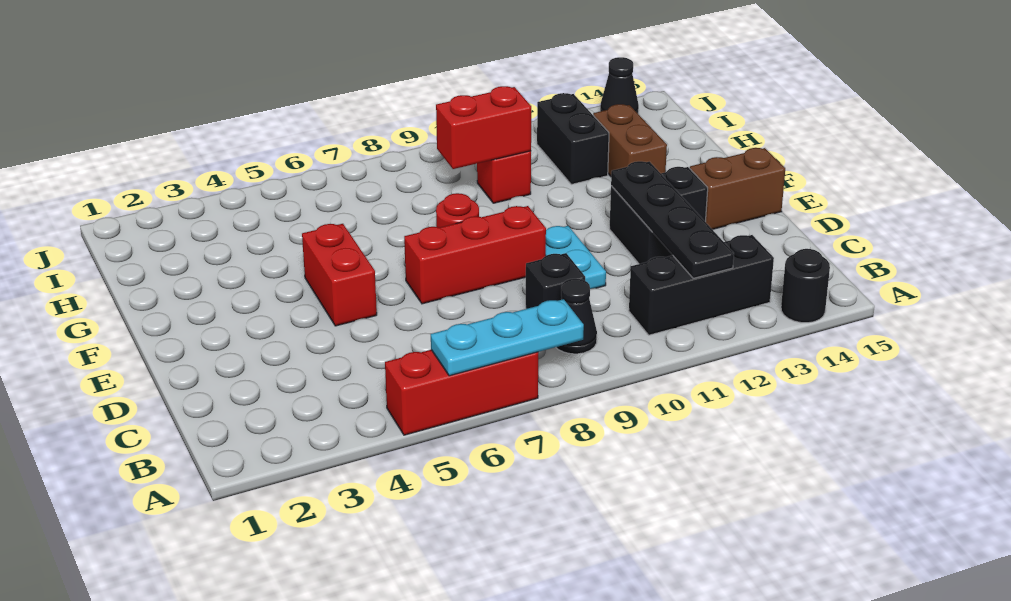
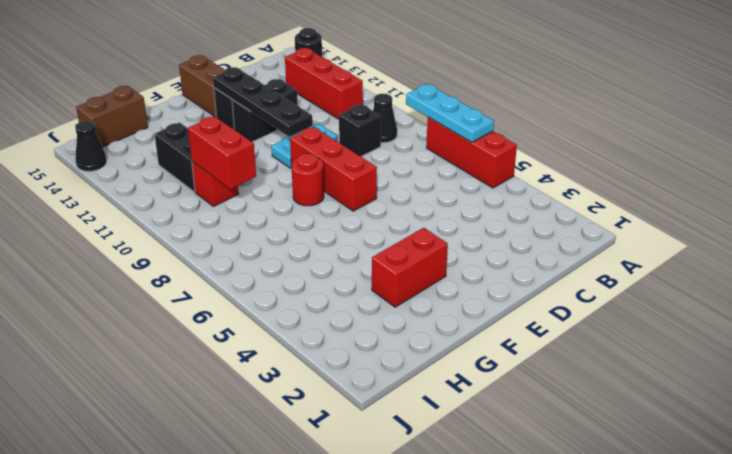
black 1x3 brick [629,235,774,335] -> red 1x3 brick [285,48,363,119]
black 1x4 plate [611,161,734,278] -> black 1x4 plate turned to [213,67,313,137]
red 1x2 brick [302,224,377,326] -> red 1x2 brick moved to [372,228,448,307]
brown 1x2 brick [593,104,667,176] -> brown 1x2 brick moved to [76,86,148,147]
black 1x2 brick [537,93,609,184] -> black 1x2 brick turned to [155,123,195,192]

